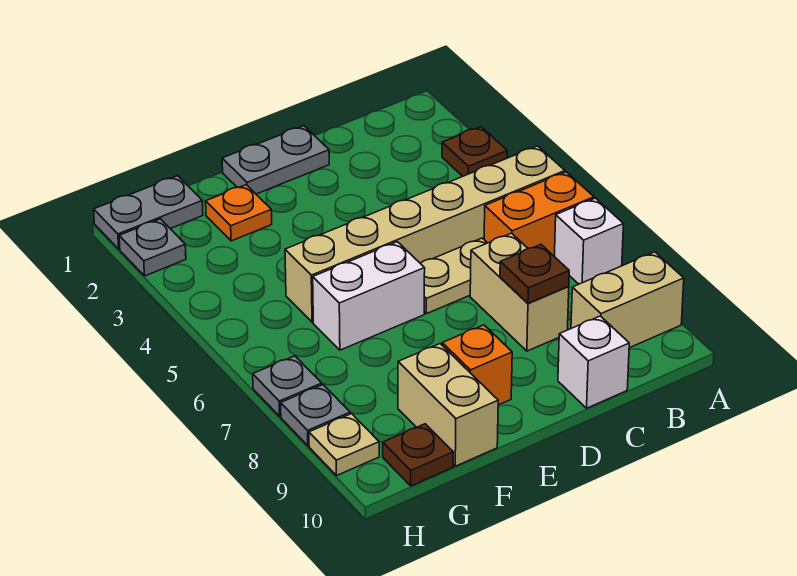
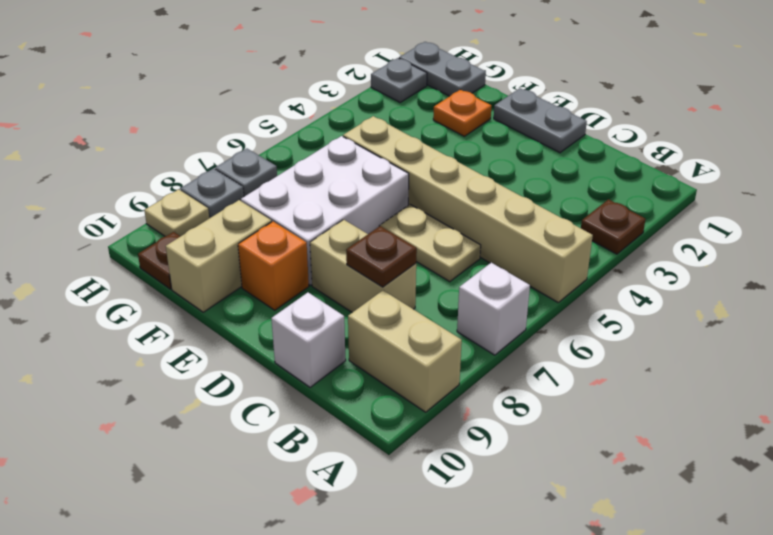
orange 1x2 brick [484,172,594,256] -> none
tan 1x2 brick [470,233,569,351] -> tan 1x2 brick turned to [310,220,416,312]
white 1x2 brick [313,242,425,350] -> white 2x3 brick [241,136,409,285]

